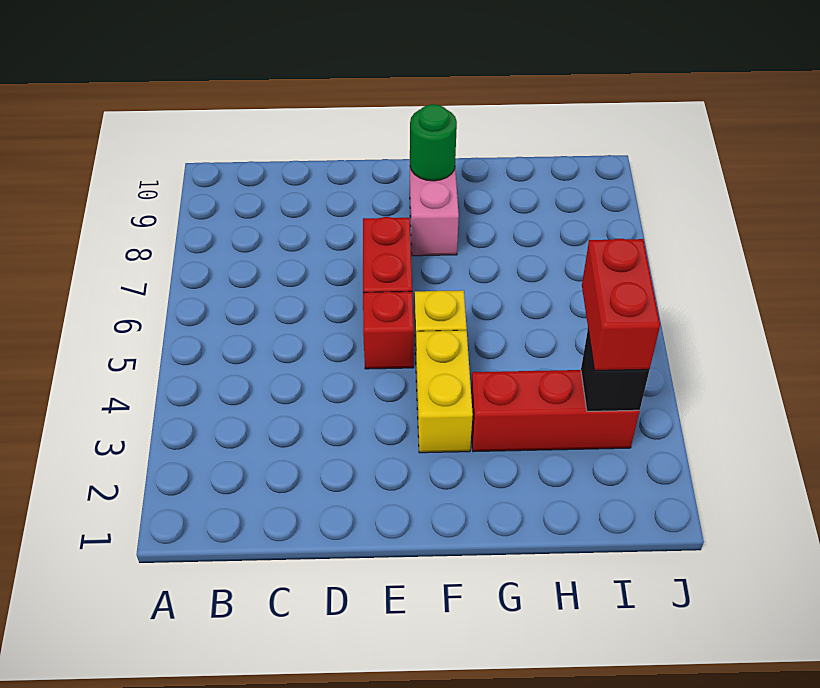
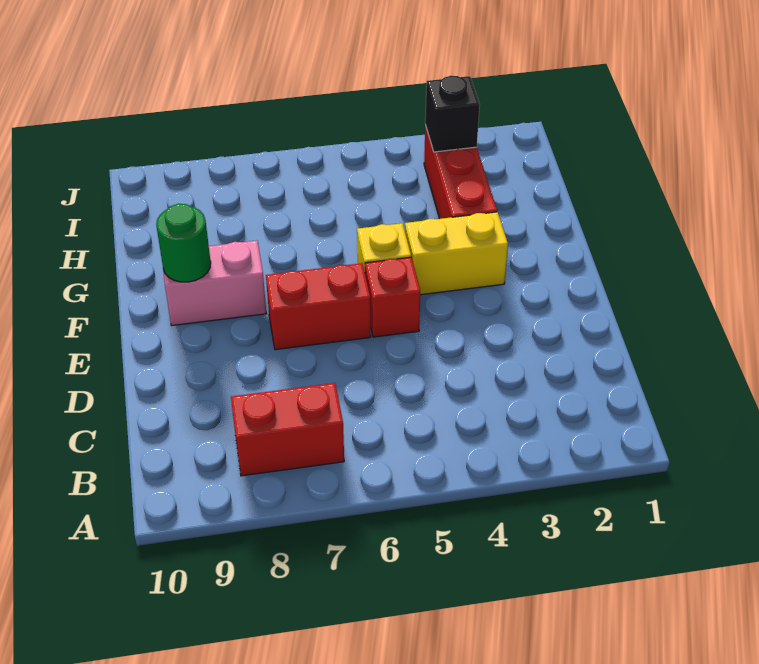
red 1x2 brick [582,239,660,370] -> red 1x2 brick moved to [231,383,344,476]

